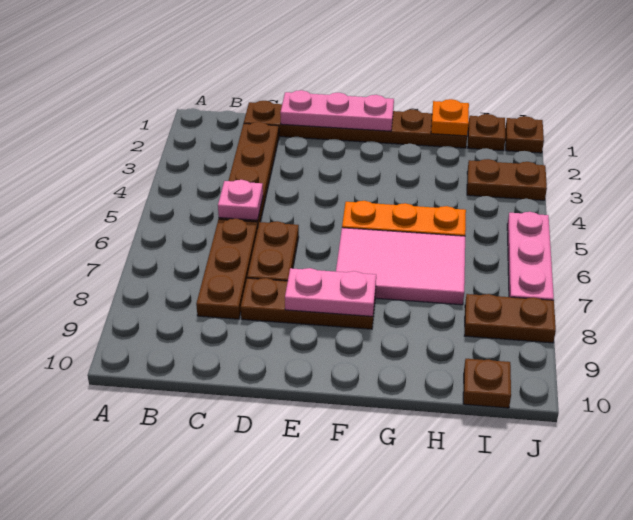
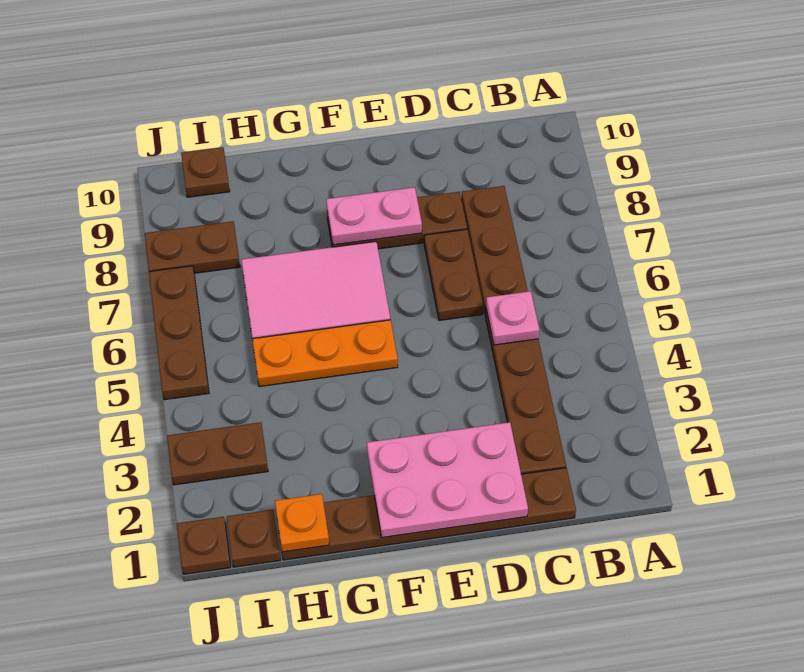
pink 1x3 plate [280,90,394,131] -> pink 2x3 plate [367,422,528,538]
pink 1x3 plate [507,212,554,300] -> brown 1x3 plate [149,266,209,400]

